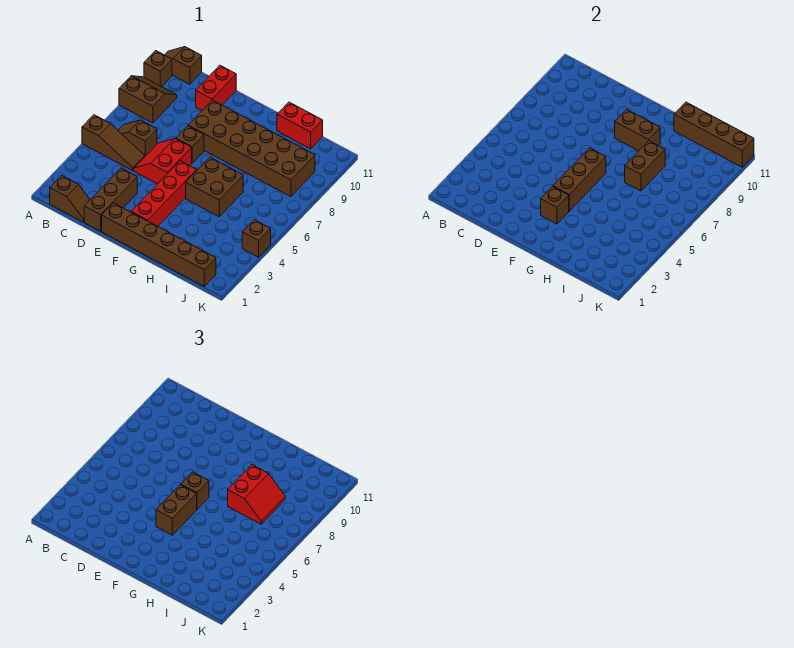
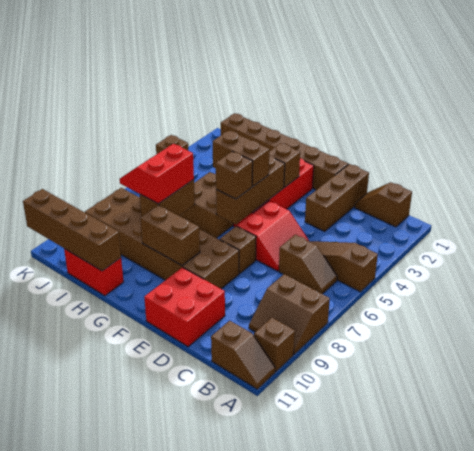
red 1x2 brick [196,65,236,110] -> red 2x2 brick [144,267,225,347]
brown 1x2 brick [156,485,197,535] -> brown 1x2 brick turned to [213,130,269,186]

